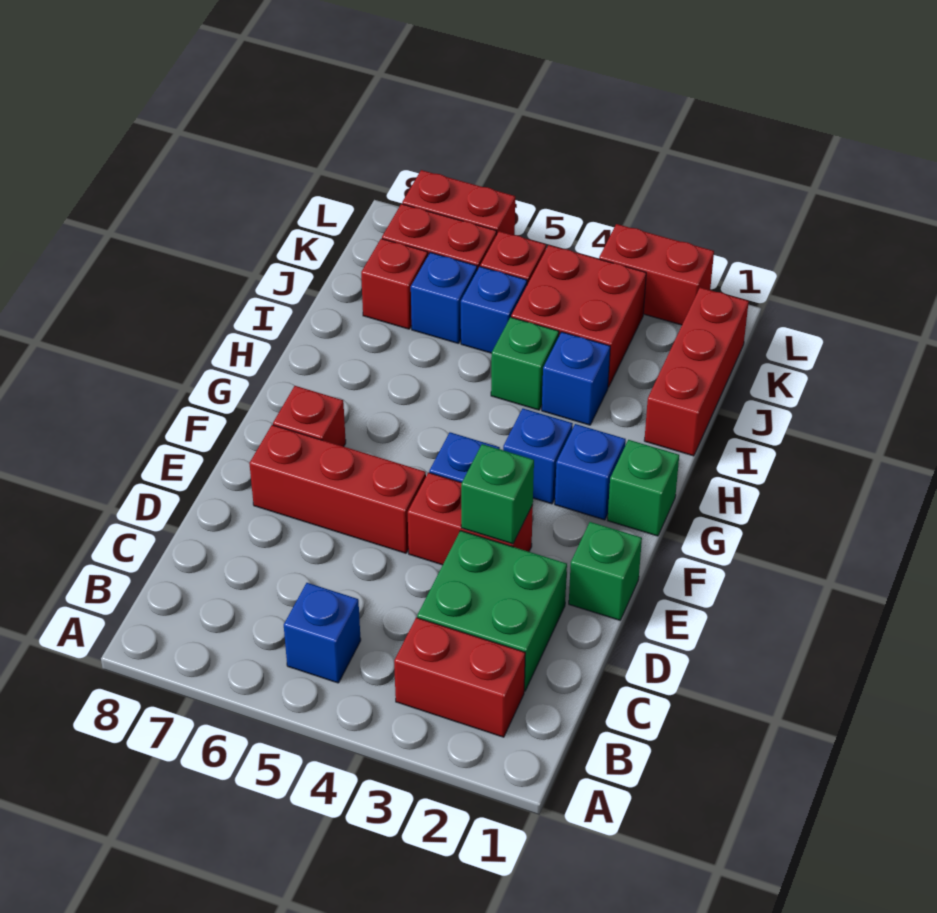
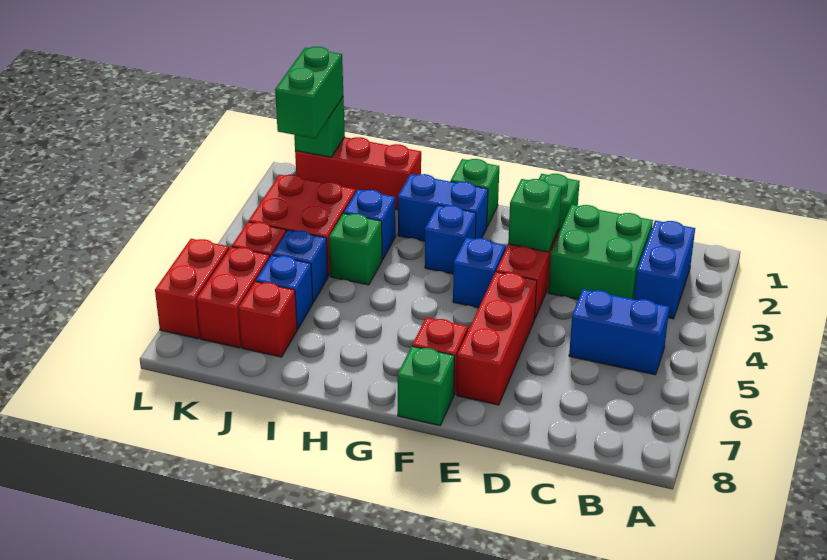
red 1x2 brick [394,618,525,737] -> blue 1x2 brick [634,220,695,319]
blue 1x1 brick [284,583,361,683] -> blue 1x2 brick [569,289,669,375]
none -> green 1x1 brick [397,346,454,426]
blue 1x1 brick [555,424,626,520] -> blue 1x2 brick [398,174,488,241]
none -> green 1x1 brick [294,97,345,157]
none -> green 1x2 brick [275,47,343,138]
red 1x2 brick [599,224,714,325] -> none

